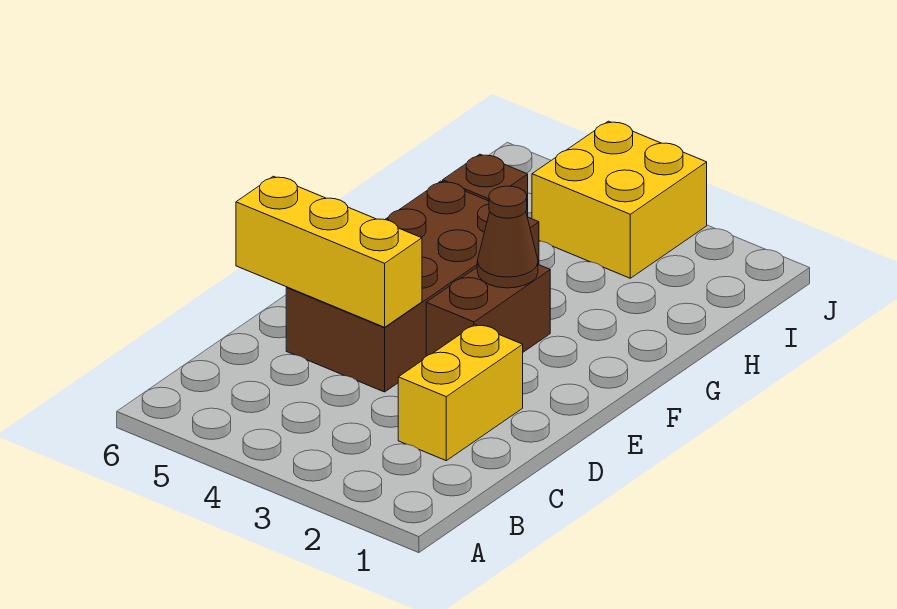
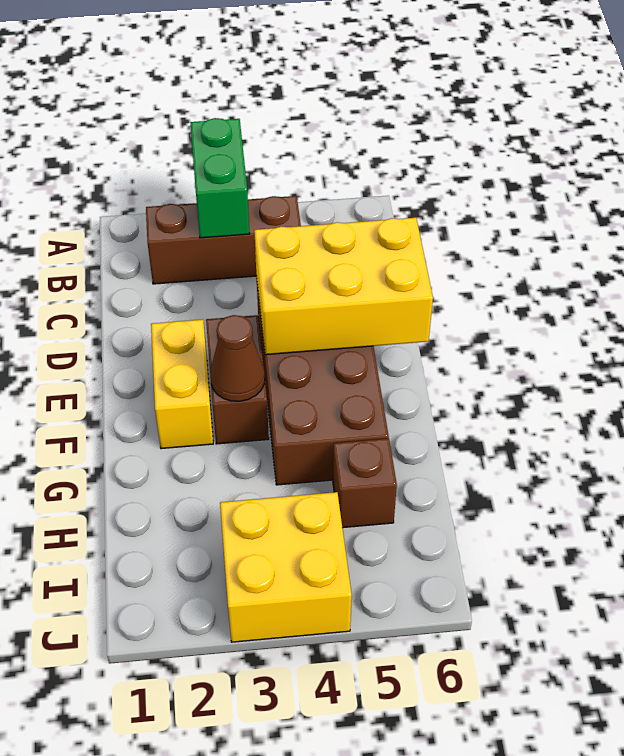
none -> green 1x2 brick [191,118,250,238]
none -> brown 1x3 brick [146,196,301,284]
yellow 1x2 brick [398,325,523,461] -> yellow 1x2 brick moved to [151,320,213,449]
yellow 1x3 brick [236,176,422,327] -> yellow 2x3 brick [254,218,433,355]

